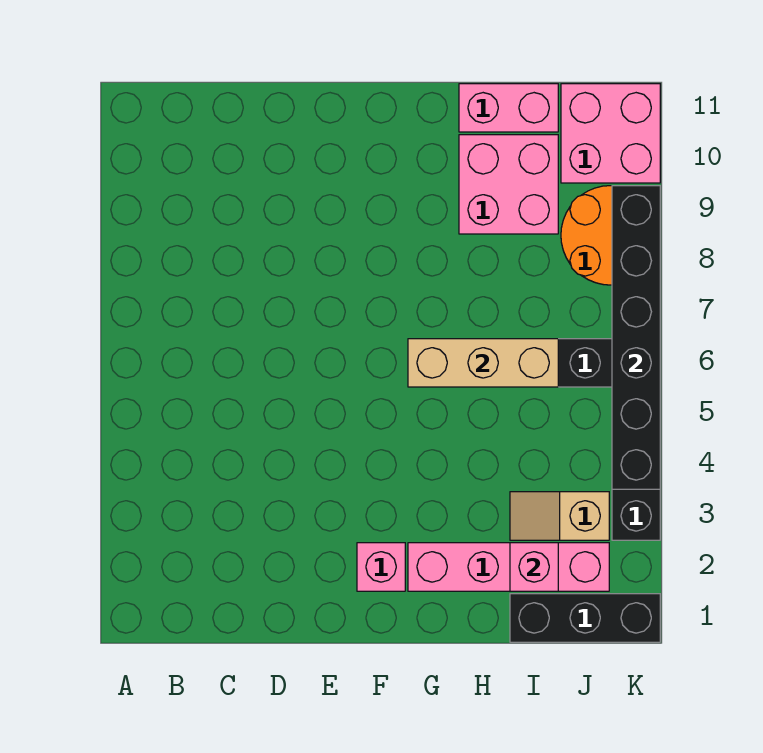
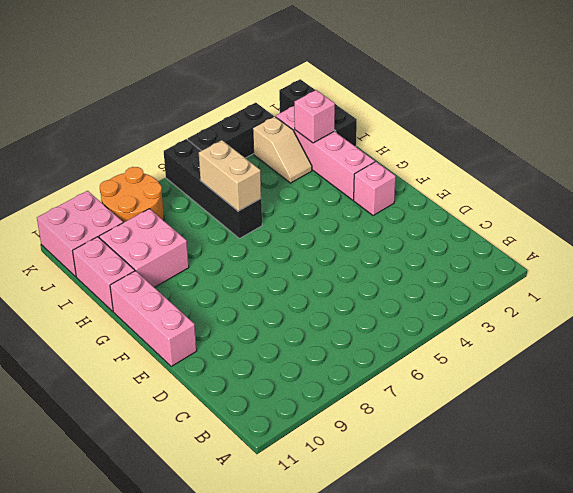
none -> pink 1x3 brick [110,271,197,366]
tan 1x3 brick [408,339,558,387] -> tan 1x2 brick [199,140,261,211]
black 1x6 brick [612,186,660,489] -> none

